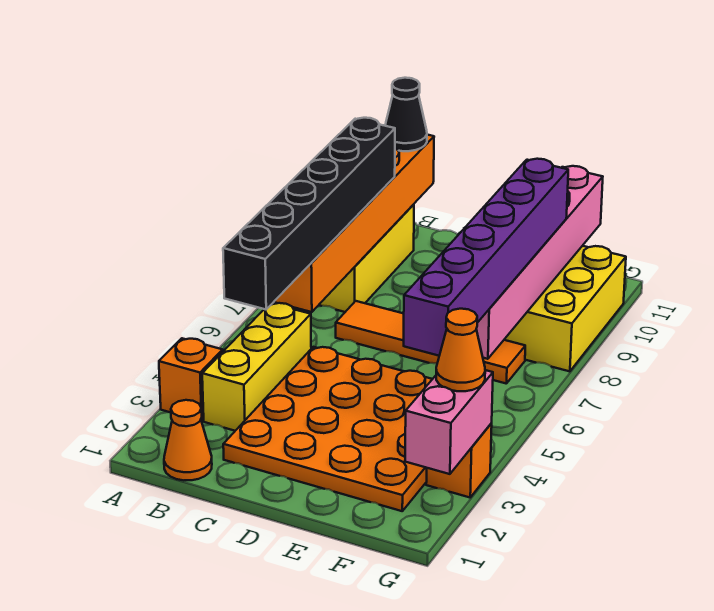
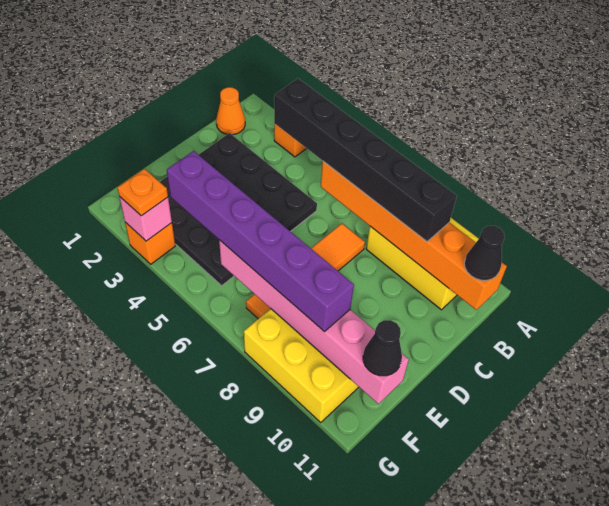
yellow 1x3 brick [202,303,311,431] -> none
orange 4x4 plate [223,347,432,511] -> black 4x4 plate [160,133,317,286]
none -> black 1x1 cone [363,320,402,376]
pink 1x2 brick [405,370,493,474] -> pink 1x1 brick [119,196,172,241]
orange 1x1 cone [436,309,485,391] -> orange 1x1 plate [117,169,168,216]

